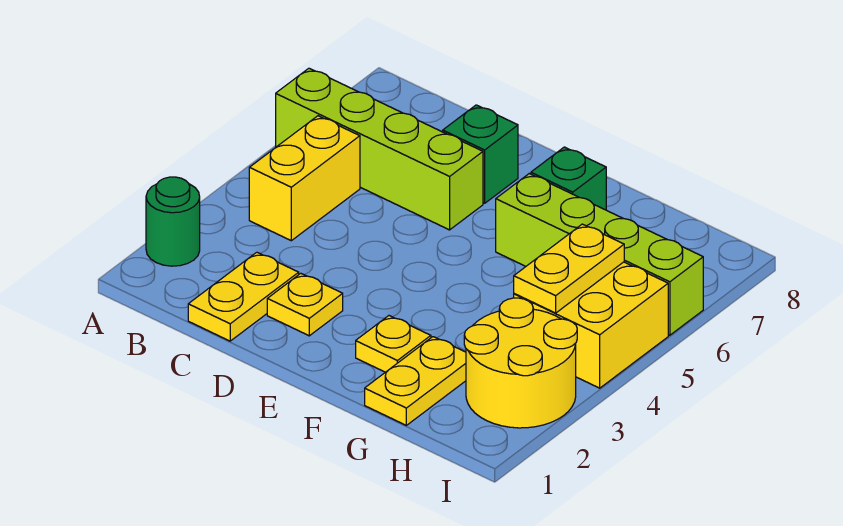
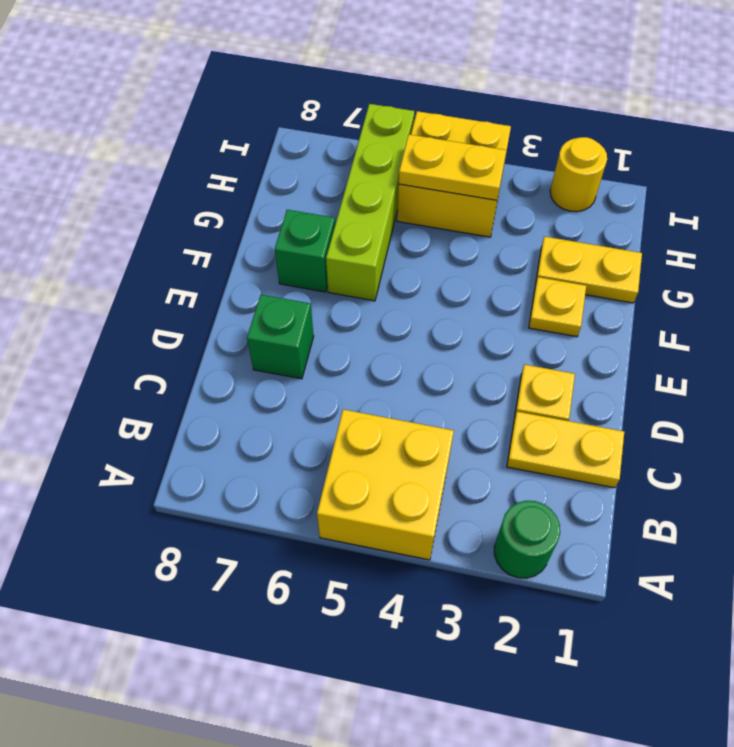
lime 1x4 brick [276,68,483,230] -> none
yellow 1x2 brick [249,116,360,241] -> yellow 2x2 brick [317,409,454,560]
yellow 2x2 round brick [464,298,577,428] -> yellow 1x1 round brick [550,137,607,212]

